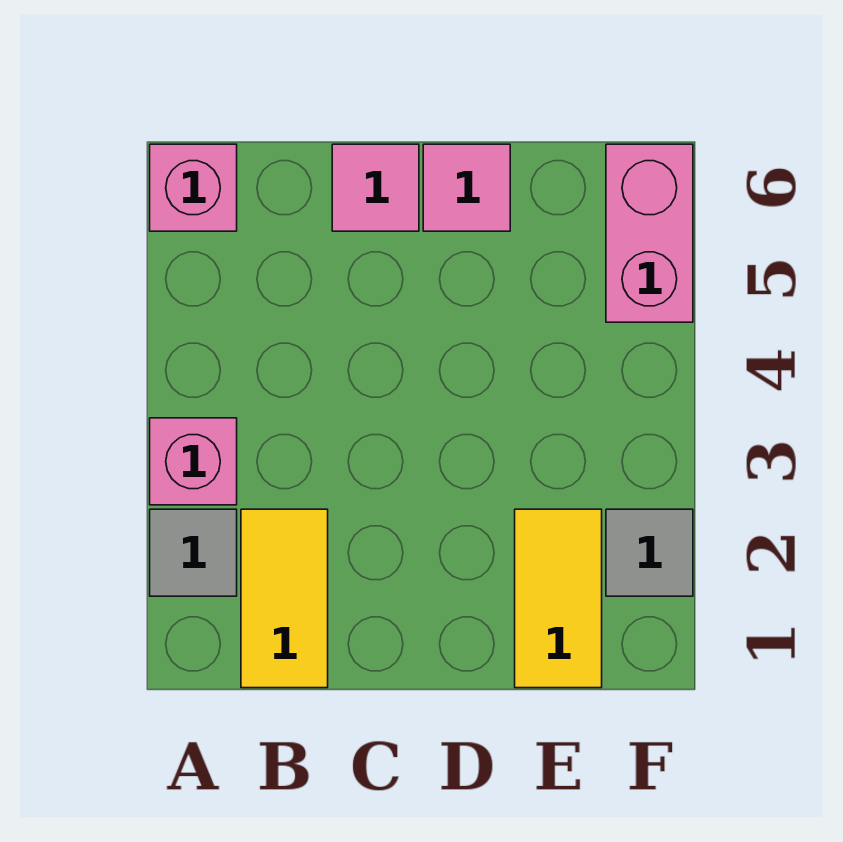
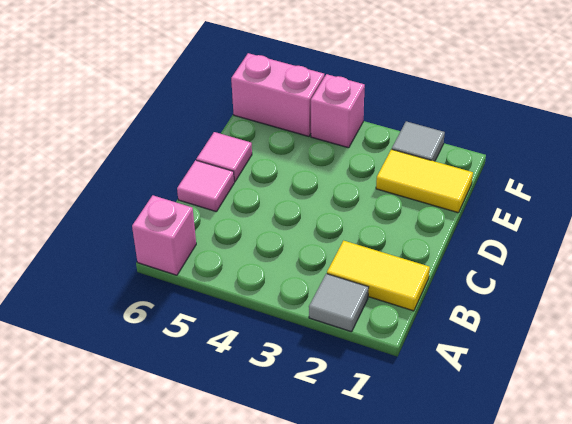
pink 1x1 brick [150,418,237,505] -> pink 1x1 brick moved to [311,74,365,148]

